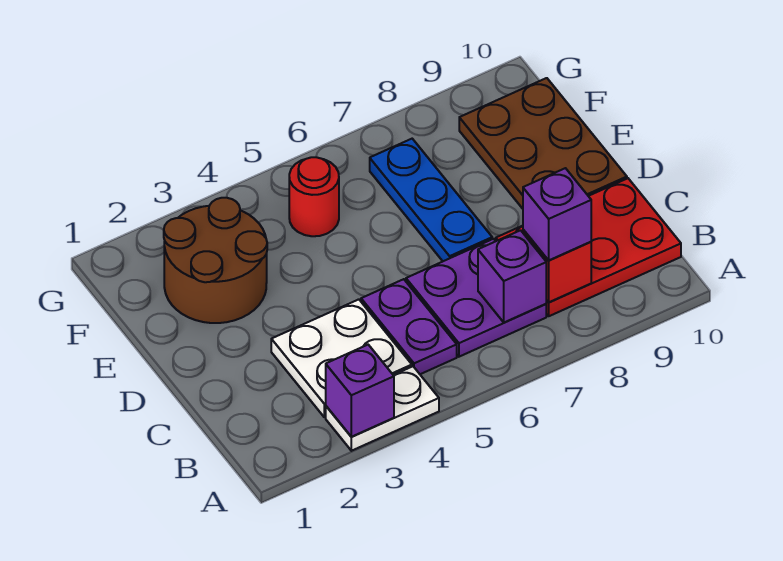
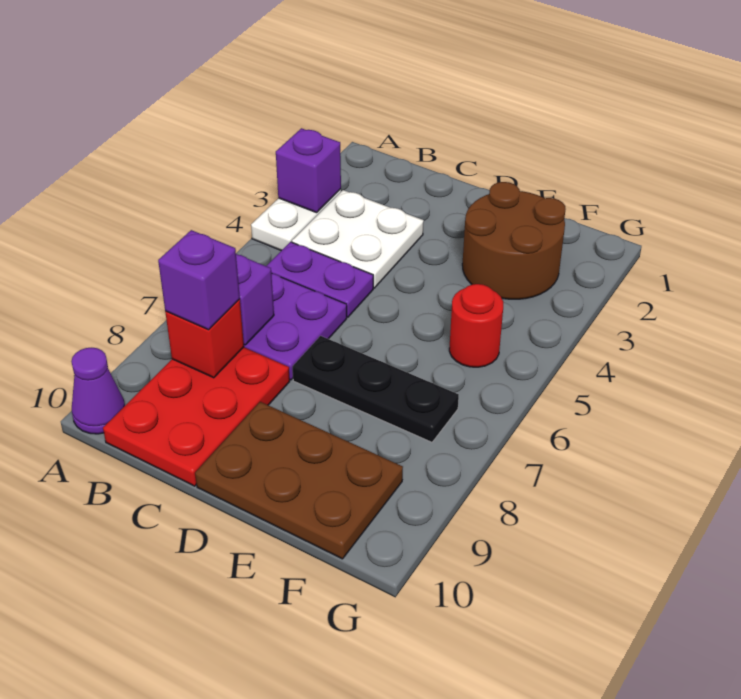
none -> purple 1x1 cone [71,348,125,434]
blue 1x3 plate [370,139,492,261] -> black 1x3 plate [293,336,459,442]

